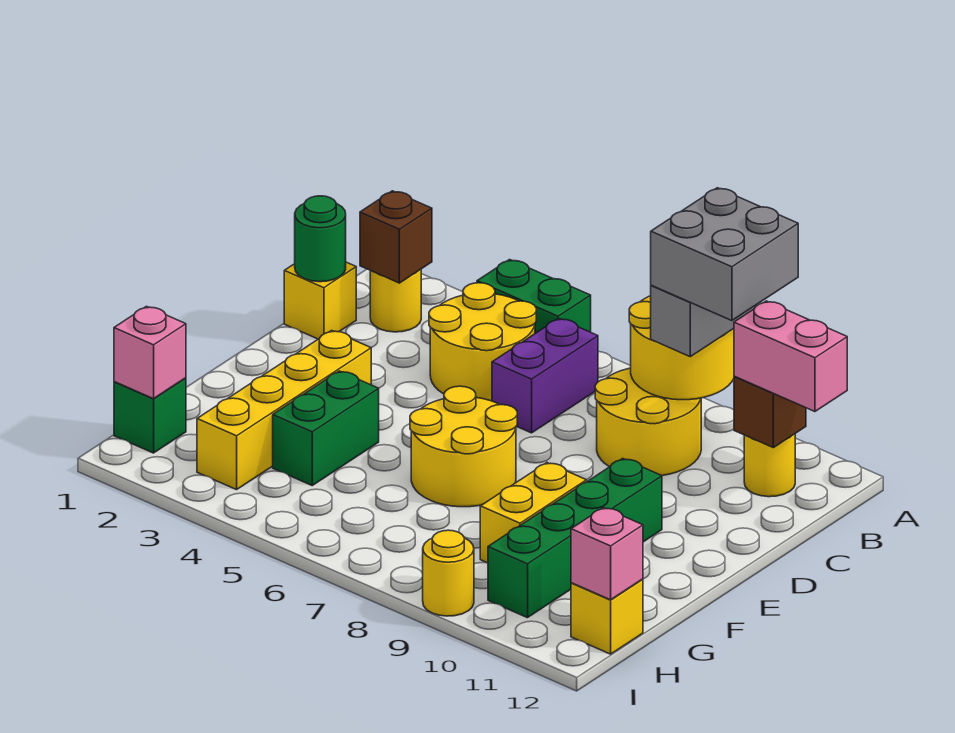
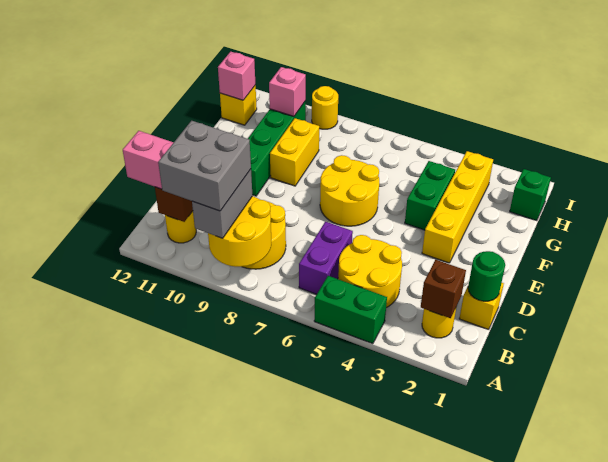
pink 1x1 brick [114,306,186,399] -> pink 1x1 brick moved to [269,67,306,116]

